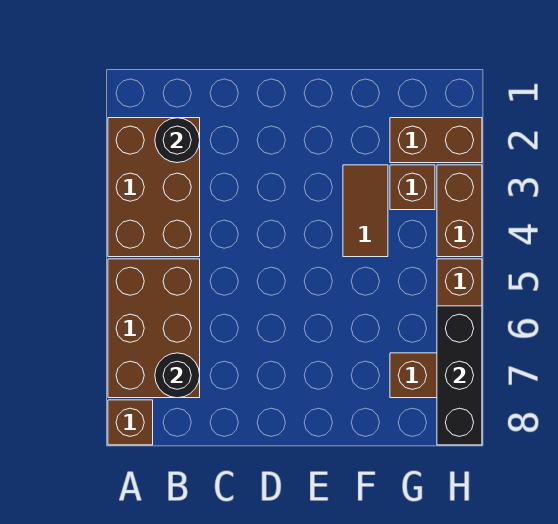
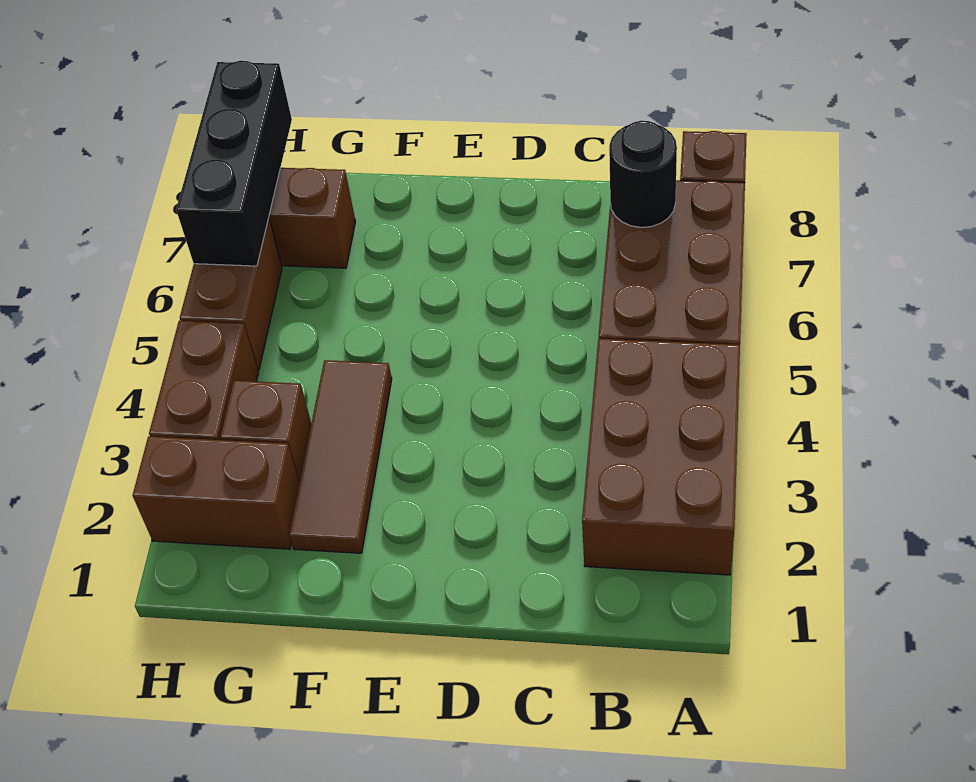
black 1x1 round brick [155,118,200,163] -> none
brown 1x2 tile [343,165,388,257] -> brown 1x3 tile [289,360,392,553]

